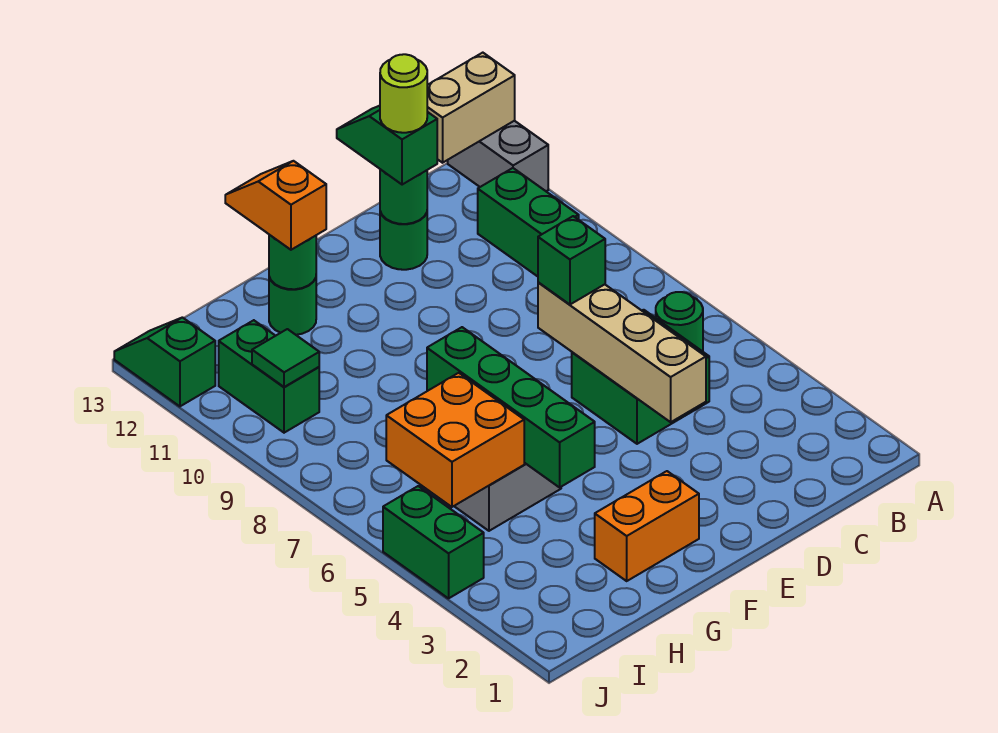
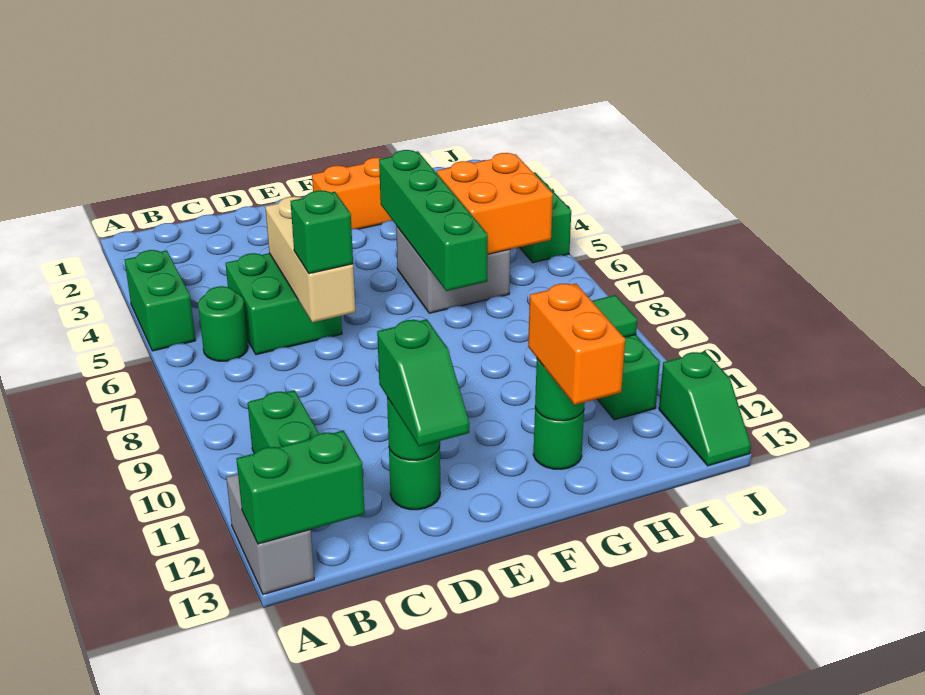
none -> green 1x2 brick [125,250,196,351]
tan 1x2 brick [427,53,515,163] -> green 1x2 brick [236,430,365,544]
tan 1x4 brick [538,282,706,422] -> tan 1x3 brick [265,196,355,323]
lime 1x1 round brick [380,54,427,133] -> none
orange 1x2 slope [225,161,326,250] -> orange 1x2 brick [528,284,625,405]

